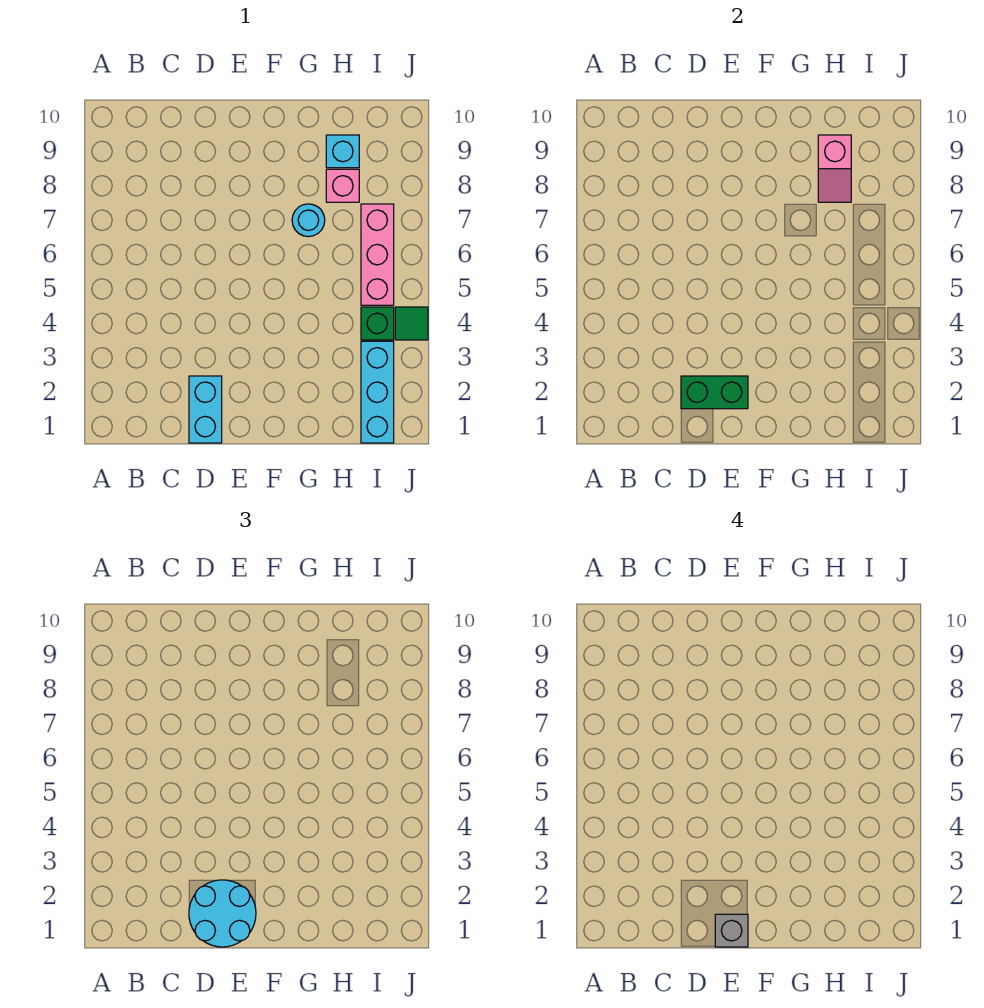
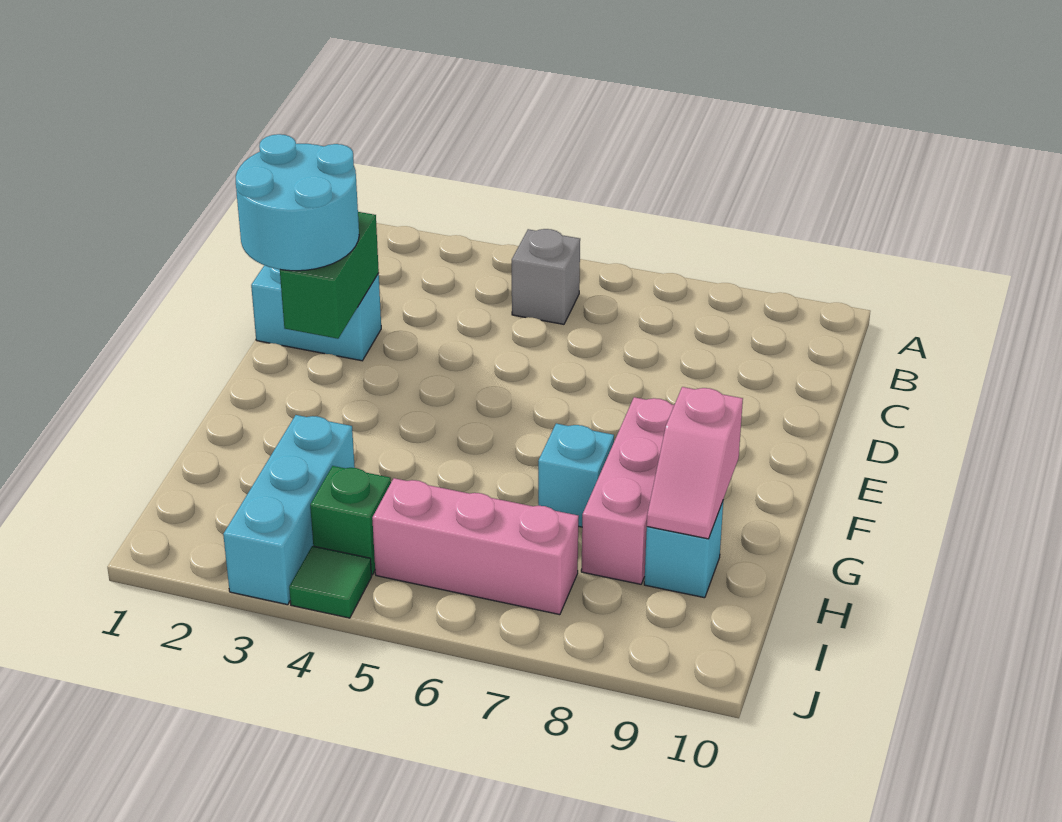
grey 1x1 brick [715,914,748,947] -> grey 1x1 brick moved to [512,229,580,324]
cyan 1x1 round brick [292,204,325,237] -> cyan 1x1 brick [538,424,614,527]
pink 1x1 brick [326,169,359,202] -> pink 1x3 brick [581,397,674,584]
pink 1x2 slope [818,135,851,202] -> pink 1x2 slope turned to [647,387,743,539]
cyan 1x3 brick [361,341,394,443] -> cyan 1x3 brick turned to [223,415,355,605]

